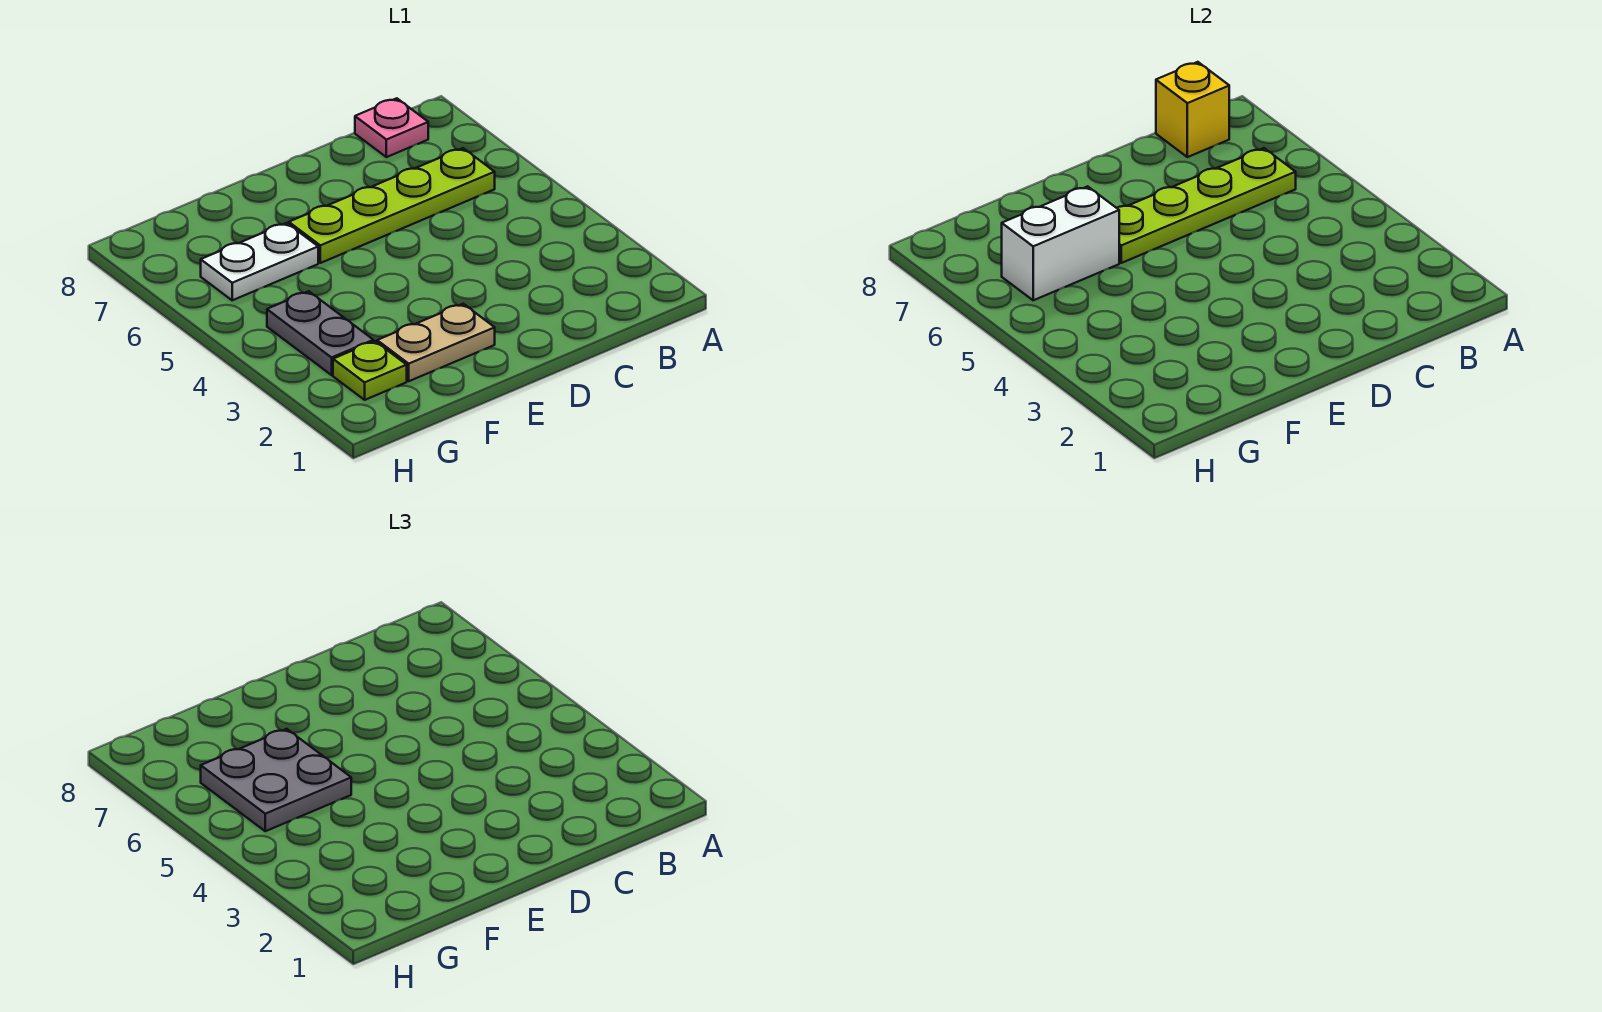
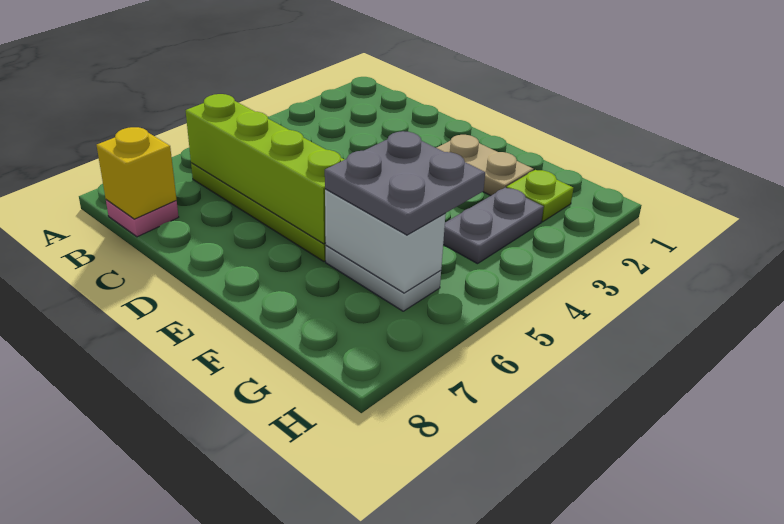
lime 1x4 plate [1117,148,1296,263] -> lime 1x4 brick [186,94,344,244]

